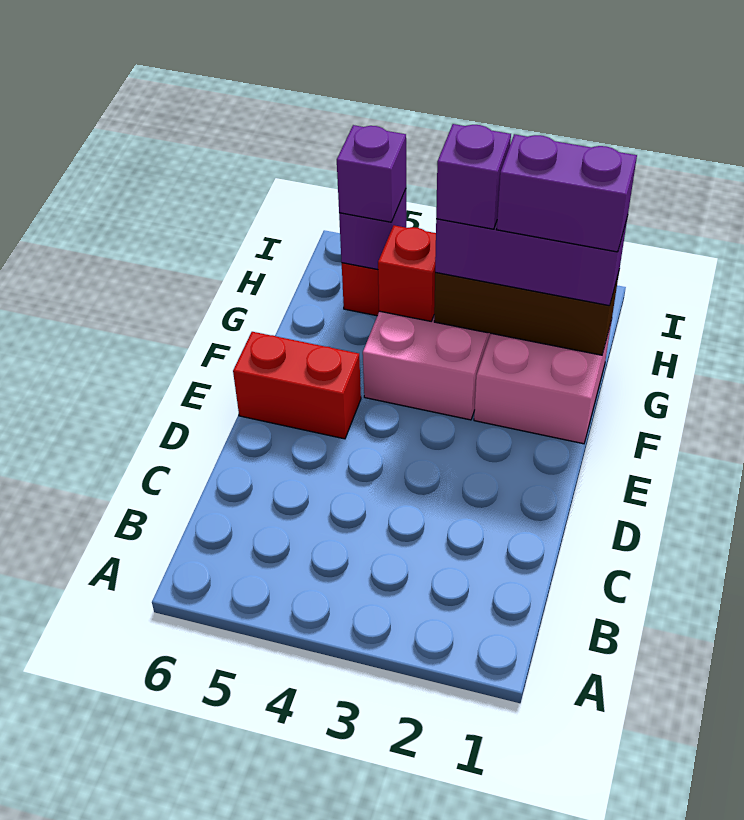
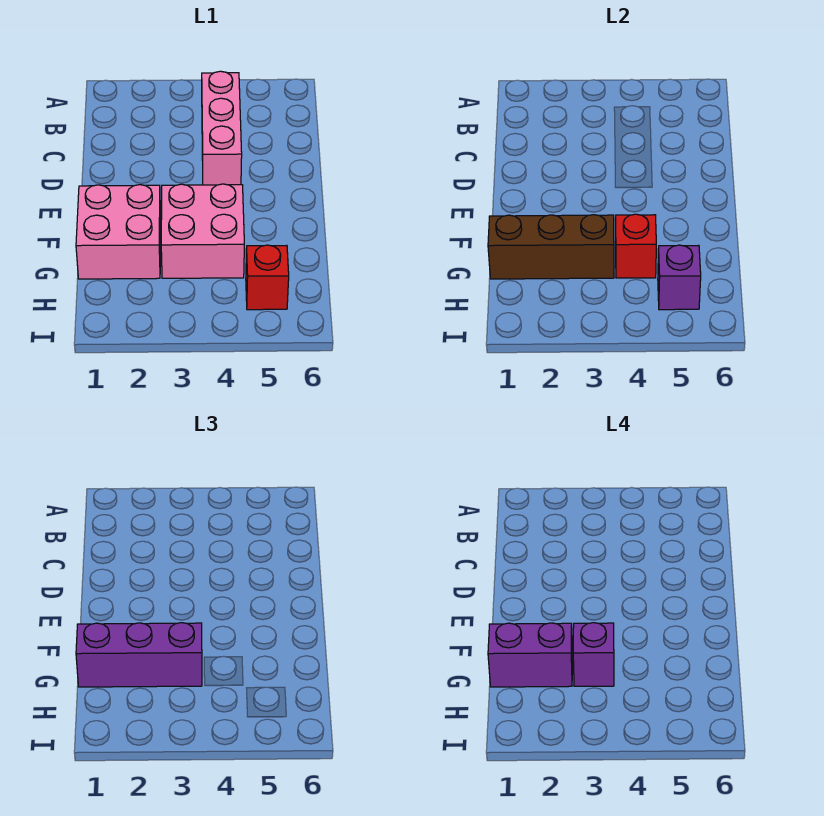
none -> pink 1x3 brick [202,71,242,185]
red 1x2 brick [233,332,361,439] -> none
purple 1x1 brick [337,125,406,222] -> none

